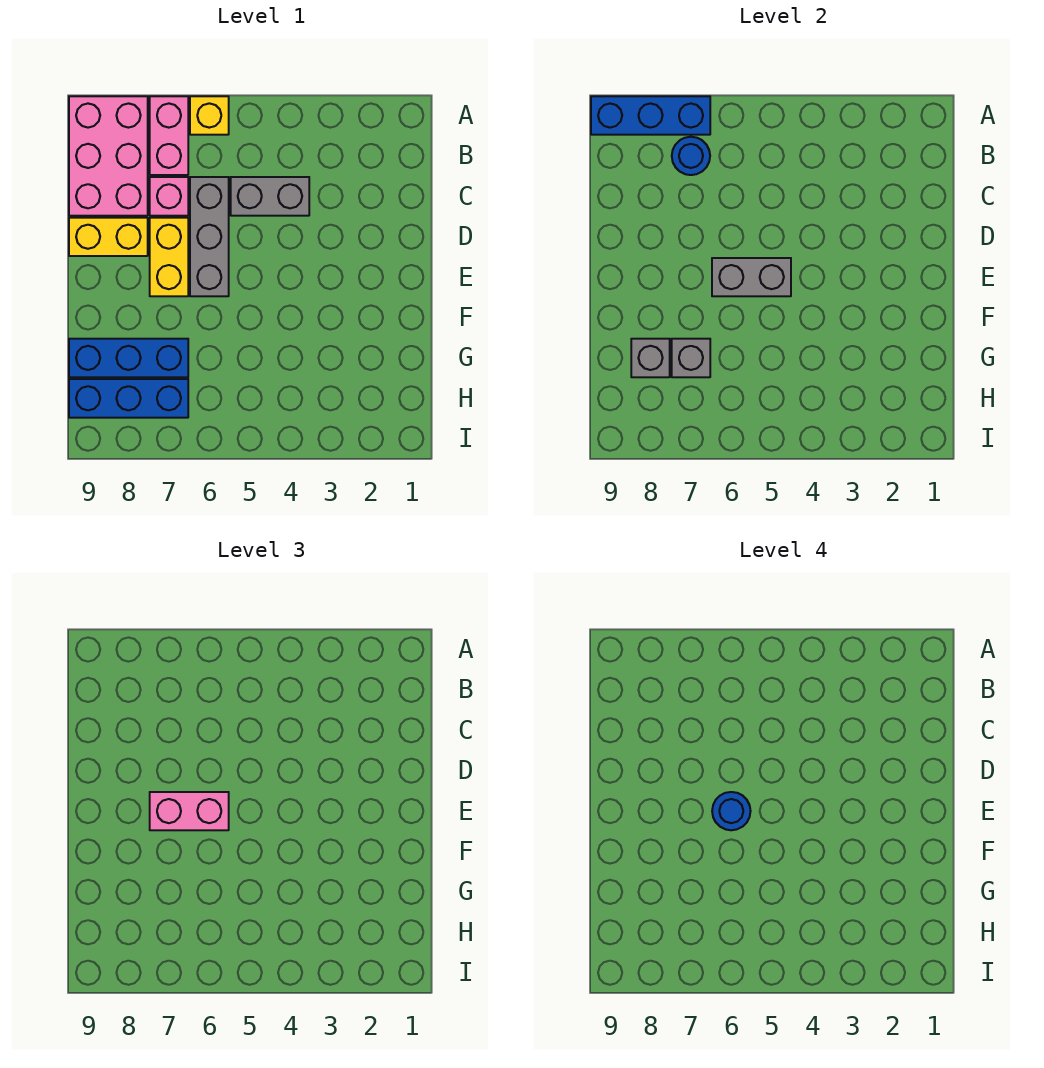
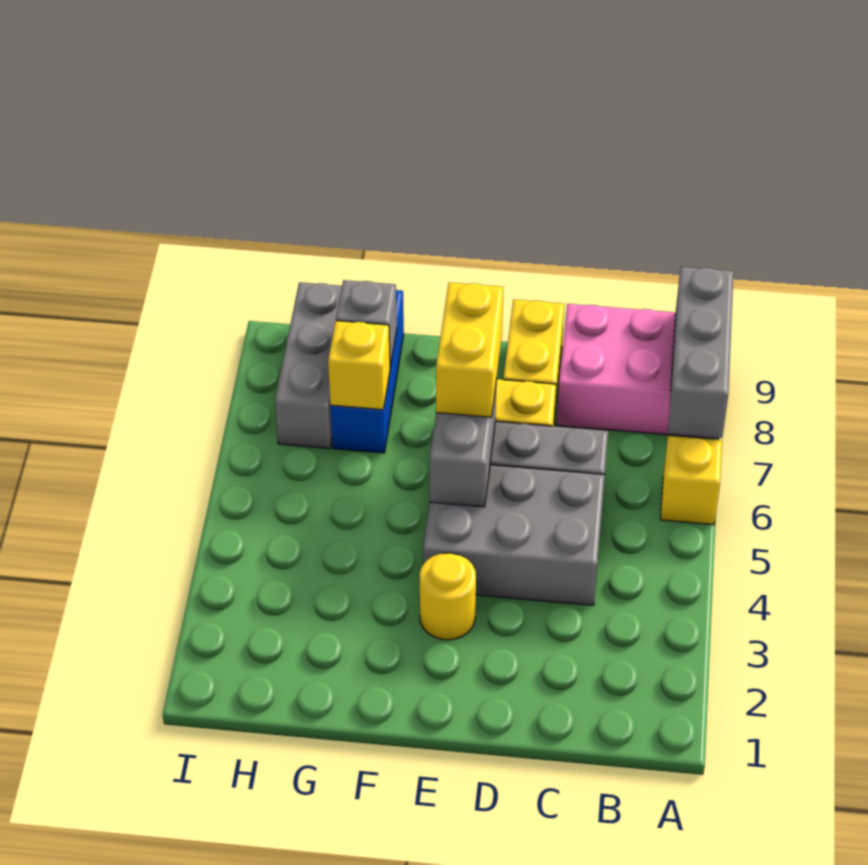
pink 1x2 brick [150,96,188,175] -> none
blue 1x3 brick [591,96,710,135] -> grey 1x3 brick [668,267,734,438]
blue 1x1 round brick [672,137,710,175] -> none
grey 1x2 brick [231,177,309,216] -> grey 2x3 brick [423,465,605,605]
pink 1x1 brick [150,177,188,216] -> none
none -> yellow 1x1 round brick [420,553,476,640]
pink 1x2 brick [150,792,229,830] -> yellow 1x2 brick [436,282,504,417]
blue 1x1 round brick [712,792,751,830] -> none
grey 1x1 brick [672,339,710,377] -> yellow 1x1 brick [328,321,390,410]
blue 1x3 brick [69,379,188,418] -> grey 1x3 brick [275,282,342,448]

